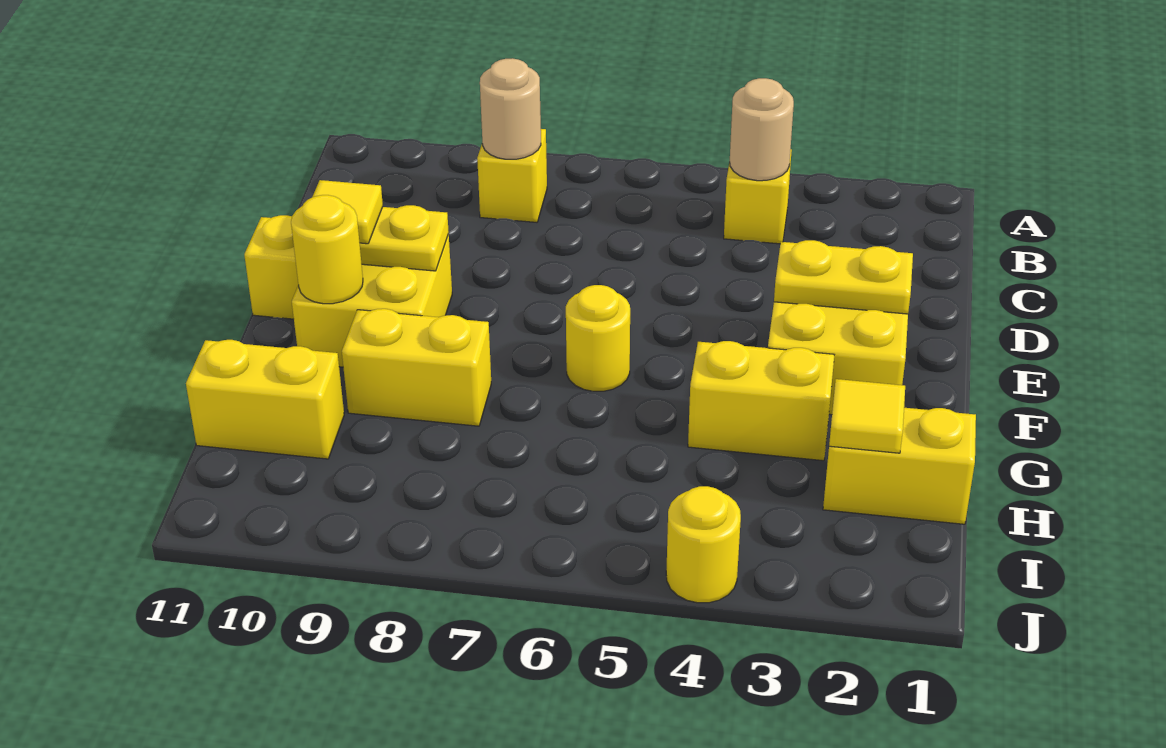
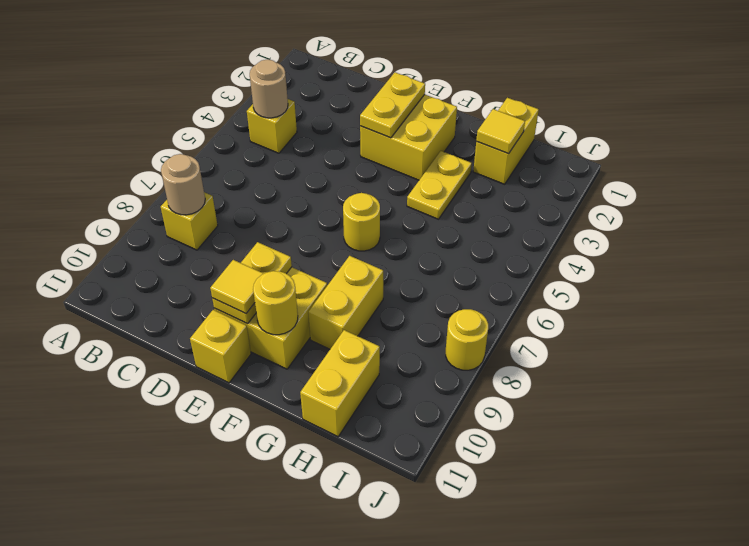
yellow 1x2 brick [688,341,834,461] -> yellow 1x2 plate [407,151,472,219]
yellow 1x1 round brick [666,486,741,603] -> yellow 1x1 round brick moved to [446,309,488,370]

